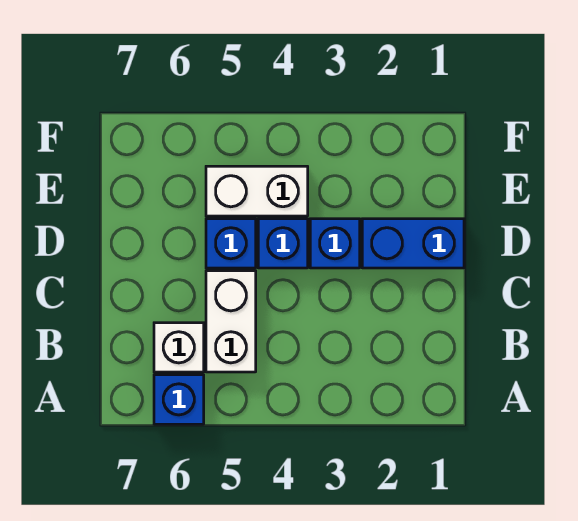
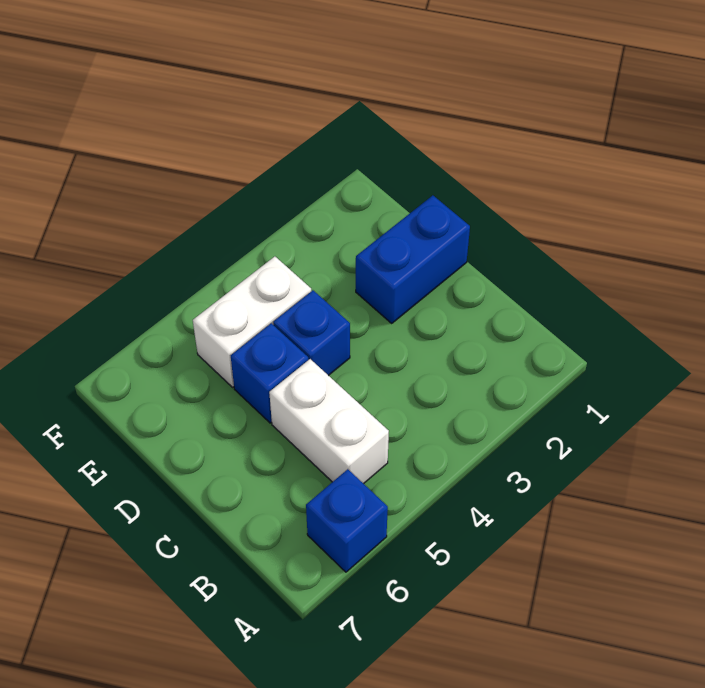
white 1x1 brick [154,323,204,372] -> none
blue 1x1 brick [310,219,360,268] -> none

